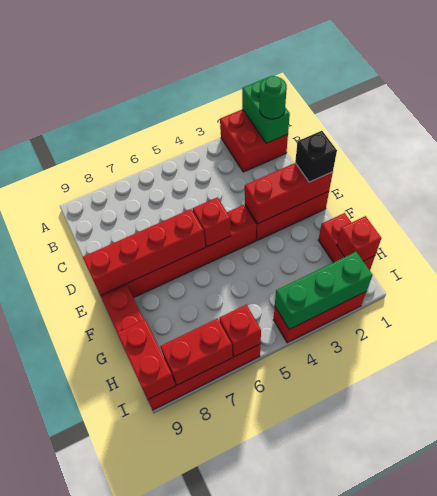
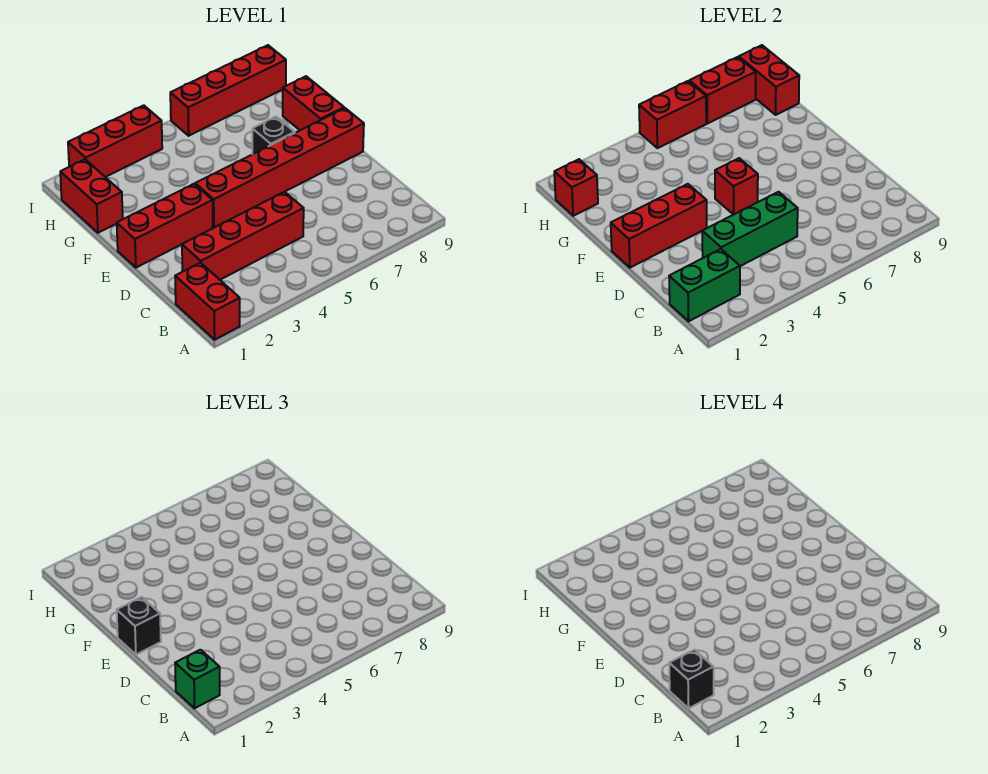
red 2x2 brick [220,109,288,172] -> red 1x2 brick [175,263,240,340]
green 1x2 brick [242,79,290,143] -> green 1x2 brick turned to [669,249,740,321]
green 1x1 round brick [259,76,287,119] -> green 1x1 brick [175,650,220,708]
none -> black 1x1 brick [669,650,714,708]
red 1x4 brick [83,209,206,295] -> red 1x4 brick moved to [182,192,304,280]
none -> black 1x1 brick [252,117,295,154]
green 1x3 brick [275,252,373,329] -> green 1x3 brick moved to [702,192,798,266]
red 1x1 brick [219,305,261,357] -> red 1x2 brick [639,81,706,148]

